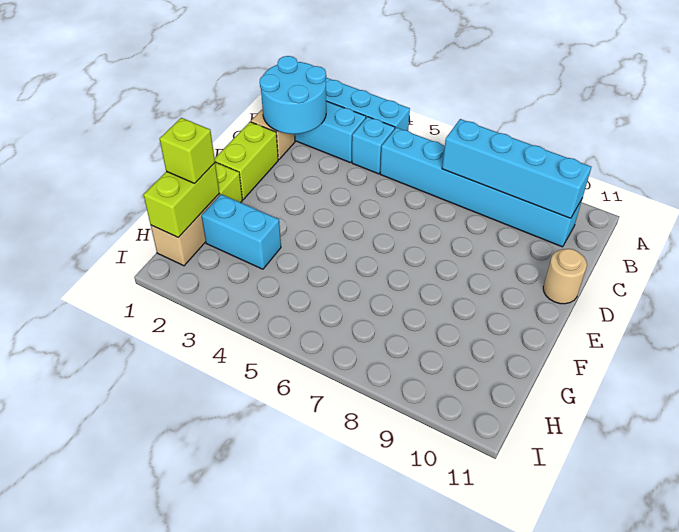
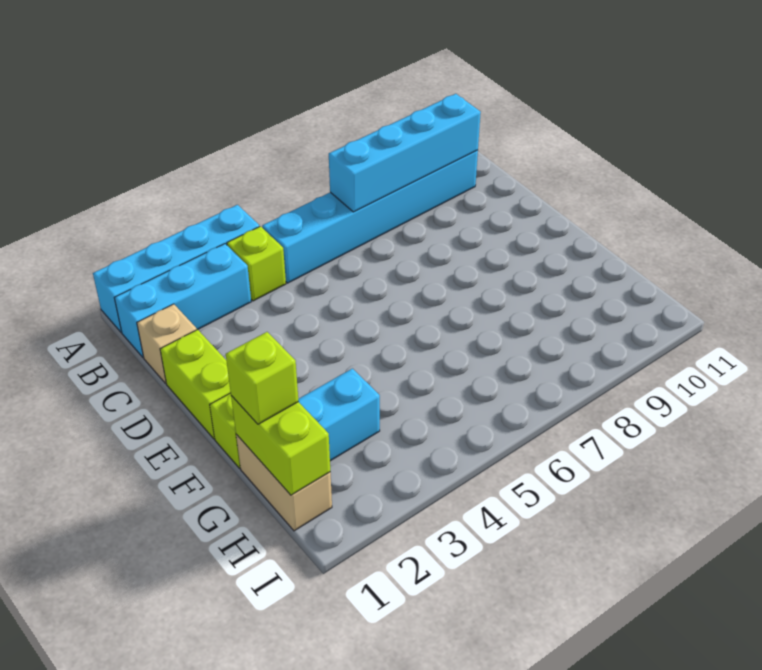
cyan 2x2 round brick [260,56,326,134] -> none
cyan 1x1 brick [352,117,395,174] -> lime 1x1 brick [227,226,286,301]
tan 1x1 round brick [543,249,587,304] -> none

